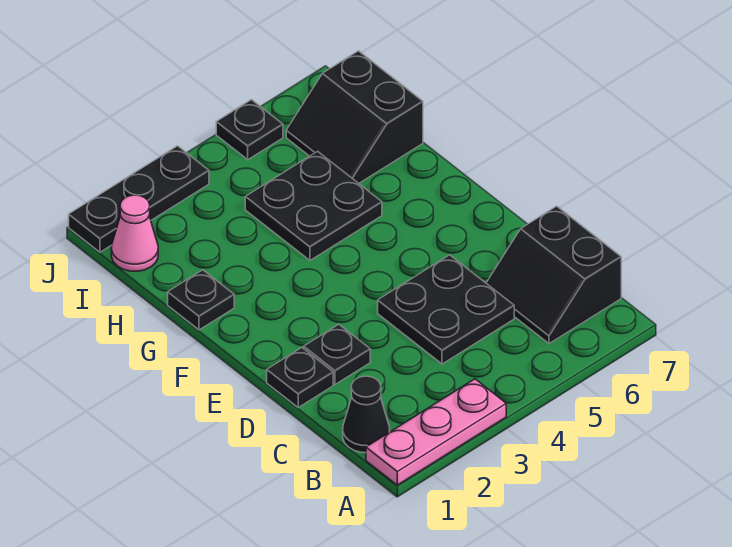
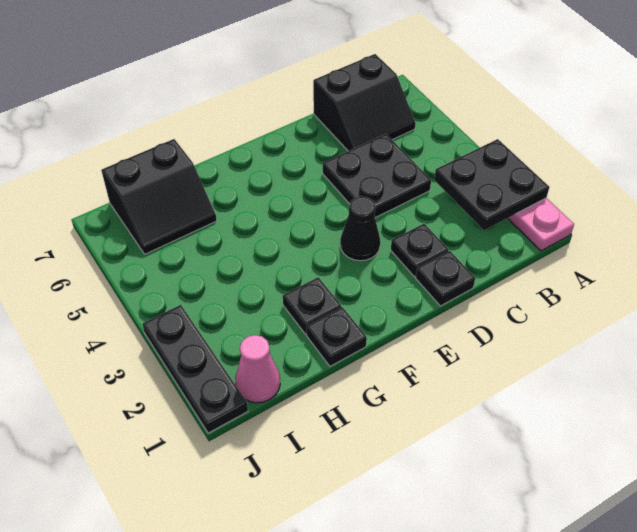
black 1x1 cone [343,376,390,453] -> black 1x1 cone moved to [340,196,380,261]
black 2x2 plate [245,151,382,260] -> black 2x2 plate moved to [434,139,549,230]
black 1x1 plate [216,100,283,160] -> black 1x1 plate moved to [283,277,341,334]

